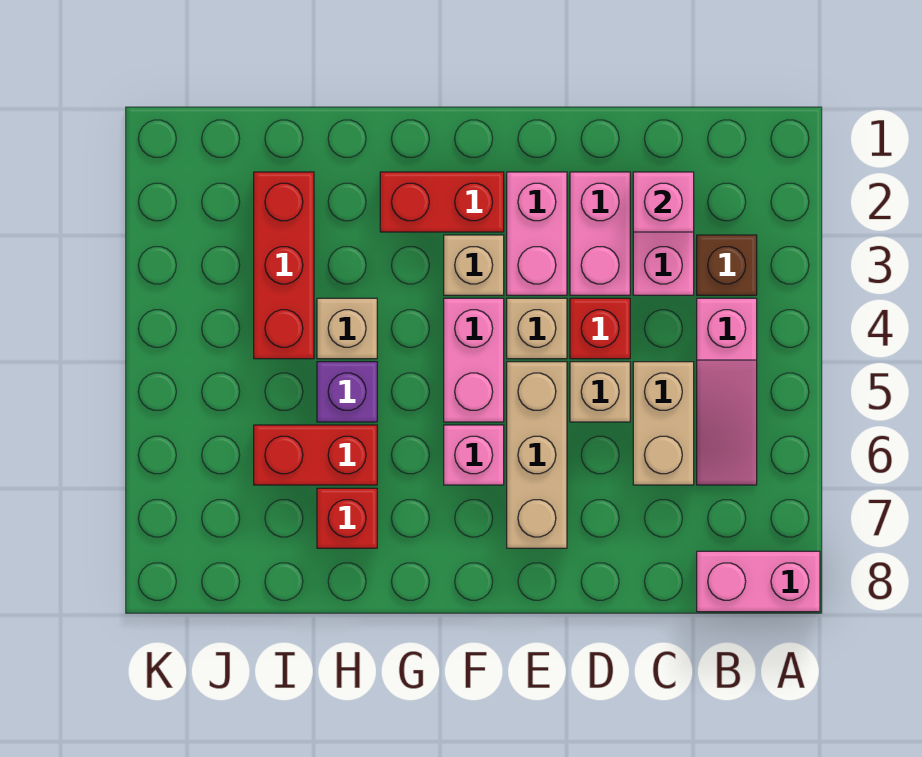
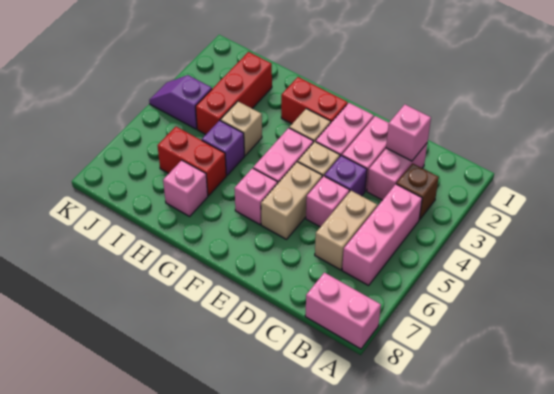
pink 1x3 slope [697,298,757,485] -> pink 1x3 brick [342,184,422,285]
red 1x1 brick [570,298,630,359] -> purple 1x1 brick [325,156,367,196]
tan 1x1 brick [570,362,630,422] -> pink 1x1 brick [306,176,350,227]
tan 1x3 brick [507,362,567,548] -> tan 1x2 brick [261,162,322,239]
red 1x1 brick [317,488,377,548] -> pink 1x1 brick [163,160,208,216]
none -> purple 1x2 slope [149,75,212,129]

